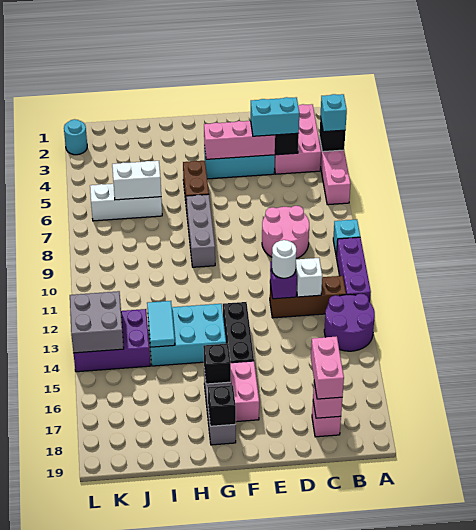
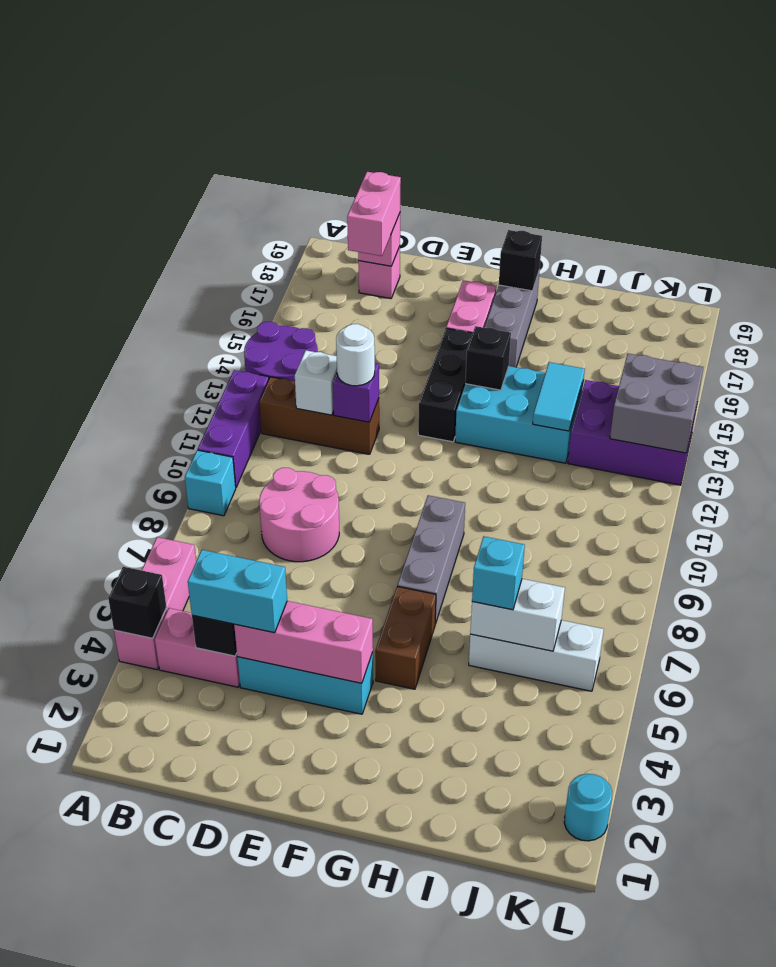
cyan 1x1 brick [320,94,347,132] -> cyan 1x1 brick moved to [472,537,525,610]
pink 2x3 brick [275,104,321,174] -> pink 1x2 brick [155,608,240,687]
black 1x1 brick [203,344,231,384] -> black 1x1 brick moved to [465,326,511,390]

